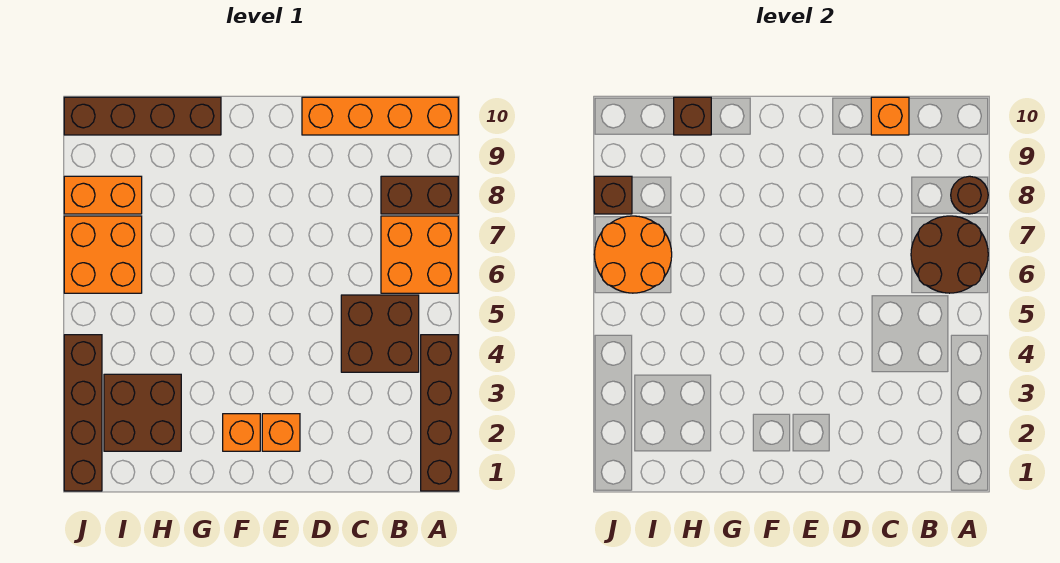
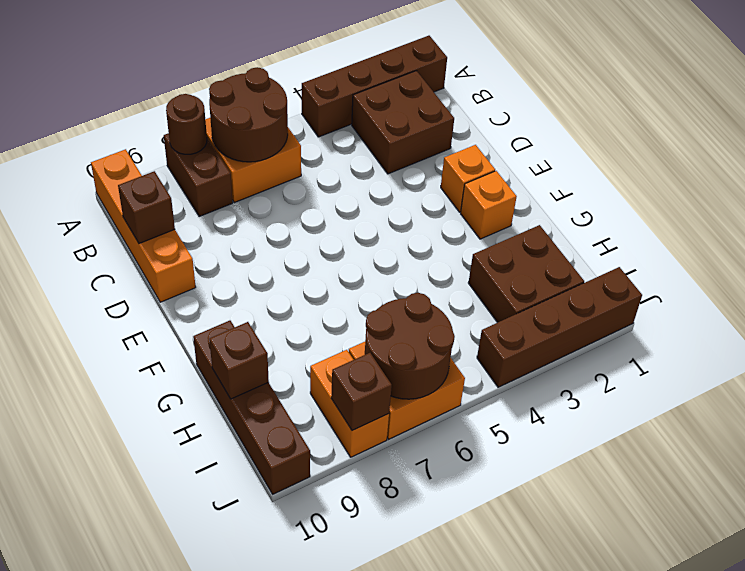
brown 2x2 brick [341,295,419,372] -> brown 2x2 brick moved to [352,71,454,174]
orange 1x1 brick [871,97,909,135] -> brown 1x1 brick [118,171,175,244]
orange 2x2 round brick [594,216,672,293] -> brown 2x2 round brick [365,293,455,399]

